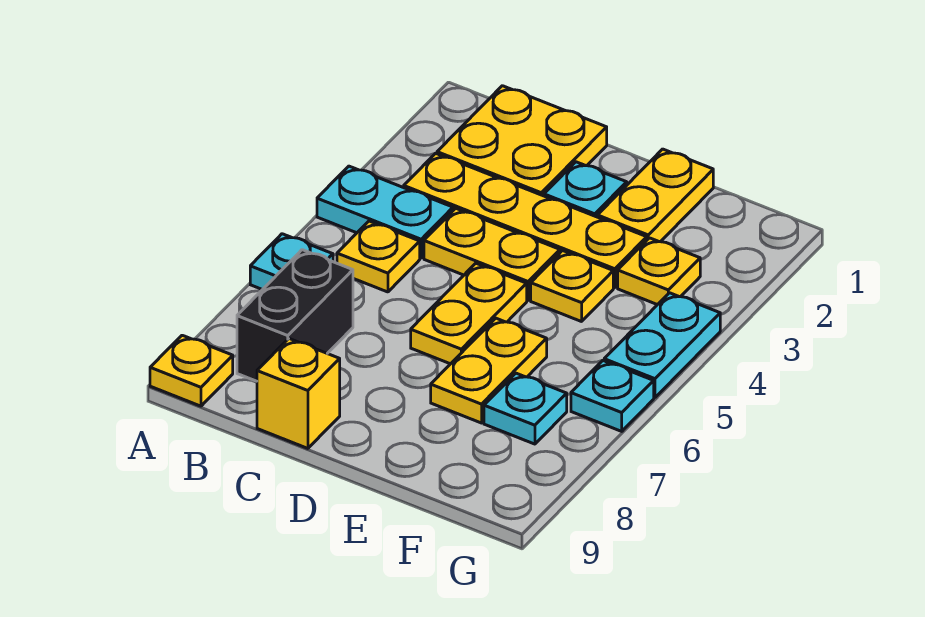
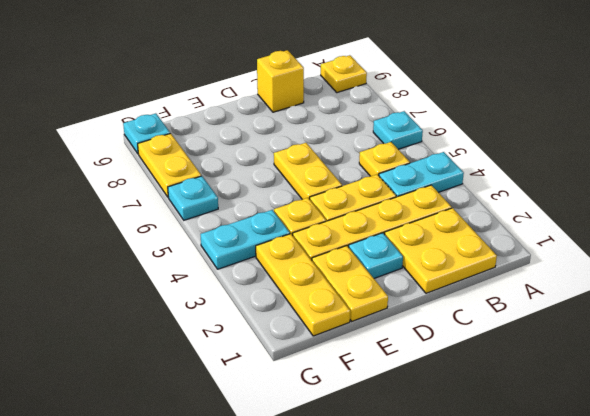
black 1x2 brick [237,250,353,381] -> none
yellow 1x2 plate [431,318,547,423] -> yellow 1x2 plate moved to [138,133,201,197]
yellow 1x1 plate [618,238,700,305] -> yellow 1x3 plate [256,234,350,336]
cyan 1x1 plate [484,373,567,444] -> cyan 1x1 plate moved to [123,113,170,154]
cyan 1x2 plate [604,293,720,398] -> cyan 1x2 plate turned to [200,210,290,269]

